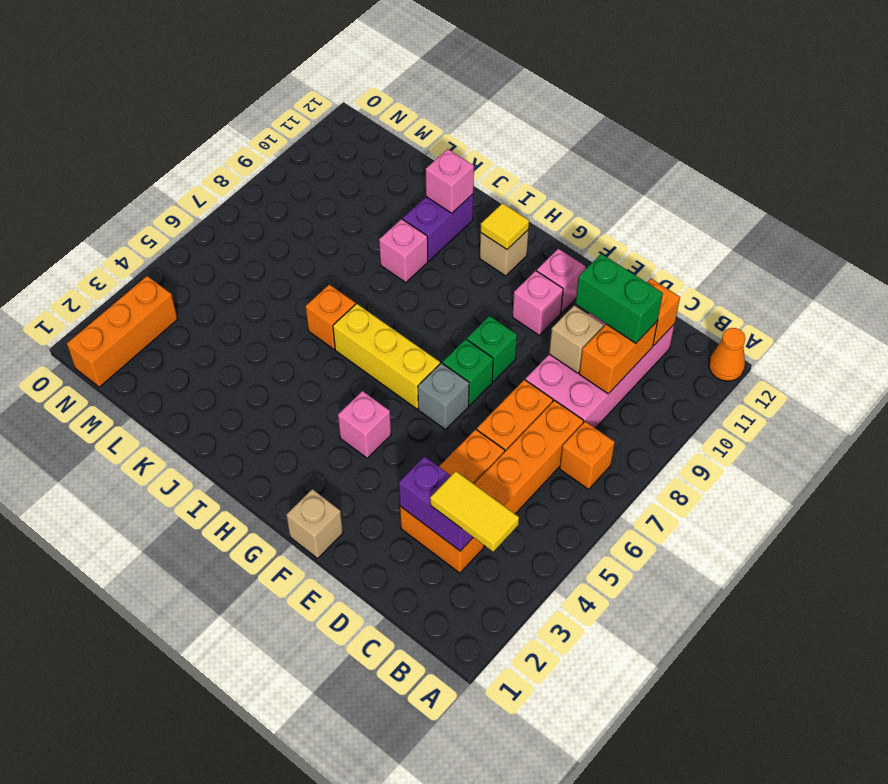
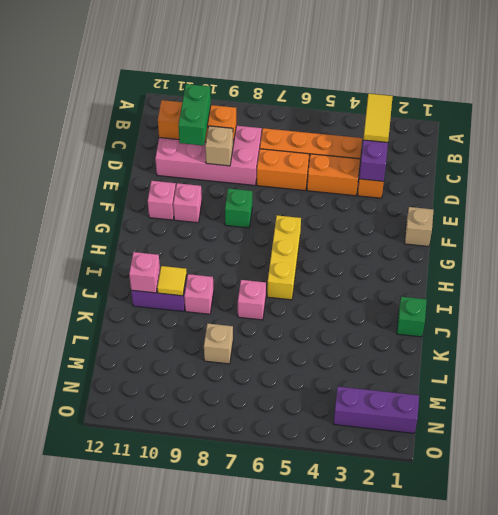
orange 1x1 cone [709,328,745,381] -> none
orange 1x1 brick [560,422,615,489] -> none
grey 1x1 brick [418,363,469,430] -> none
green 1x1 brick [443,339,493,405] -> green 1x1 brick moved to [397,297,427,337]
pink 1x1 brick [338,391,391,458] -> pink 1x1 brick moved to [238,280,266,320]
tan 1x1 brick [480,230,529,276] -> tan 1x1 brick moved to [204,323,233,364]
yellow 1x1 tile [481,203,529,249] -> yellow 1x1 tile moved to [157,266,187,296]
orange 1x1 brick [306,285,355,349] -> none
orange 1x3 brick [67,276,178,387] -> purple 1x3 brick [334,387,419,433]

